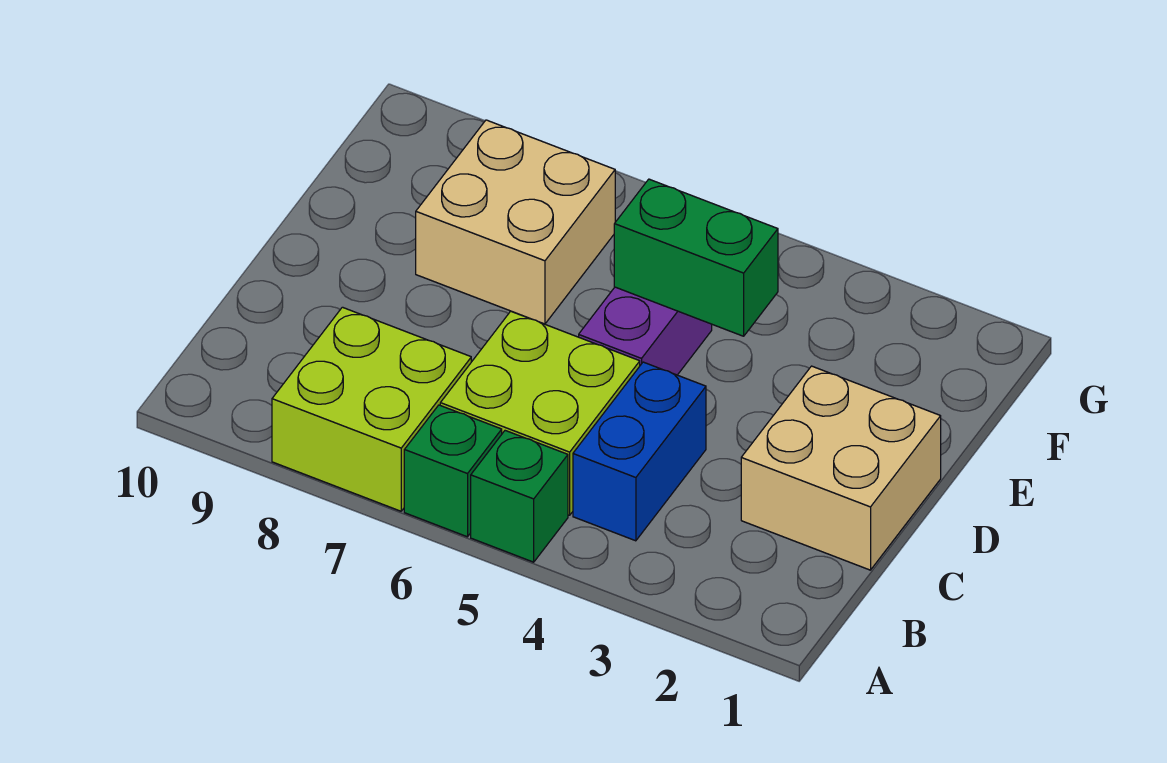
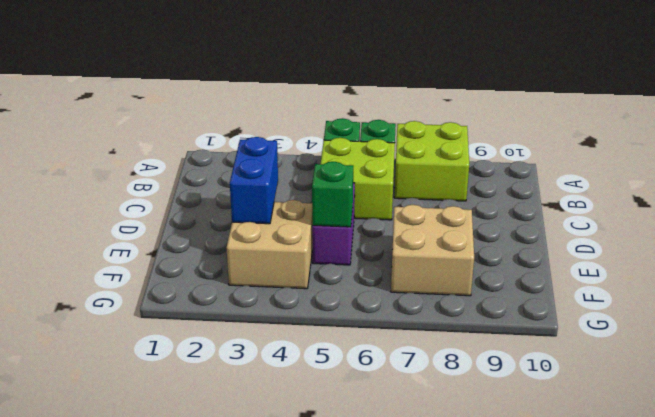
blue 1x2 brick [573,362,706,541] -> blue 1x2 brick moved to [230,137,278,224]
tan 2x2 brick [741,366,941,570] -> tan 2x2 brick moved to [227,200,313,289]
green 1x2 brick [614,179,778,336] -> green 1x1 brick [312,162,353,227]

